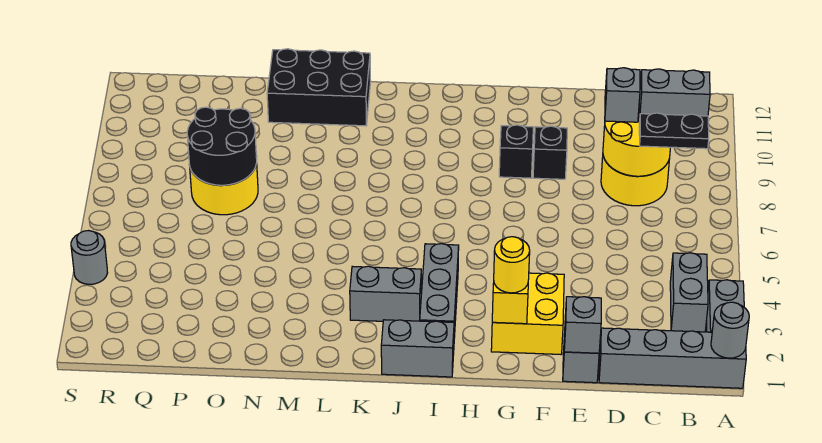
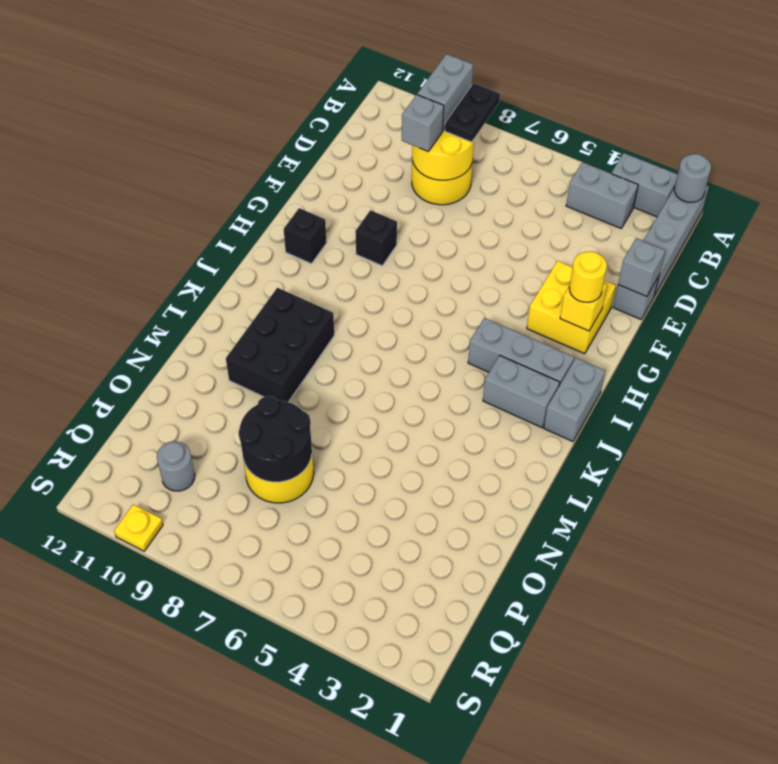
black 1x1 brick [533,126,567,179] -> black 1x1 brick moved to [284,208,327,264]
grey 1x2 brick [350,266,421,321] -> grey 1x2 brick turned to [483,355,560,428]
black 2x3 brick [267,49,371,126] -> black 2x3 brick moved to [226,288,334,402]
grey 1x1 round brick [71,231,108,284] -> grey 1x1 round brick moved to [157,441,195,491]
none -> yellow 1x1 plate [114,504,163,551]

